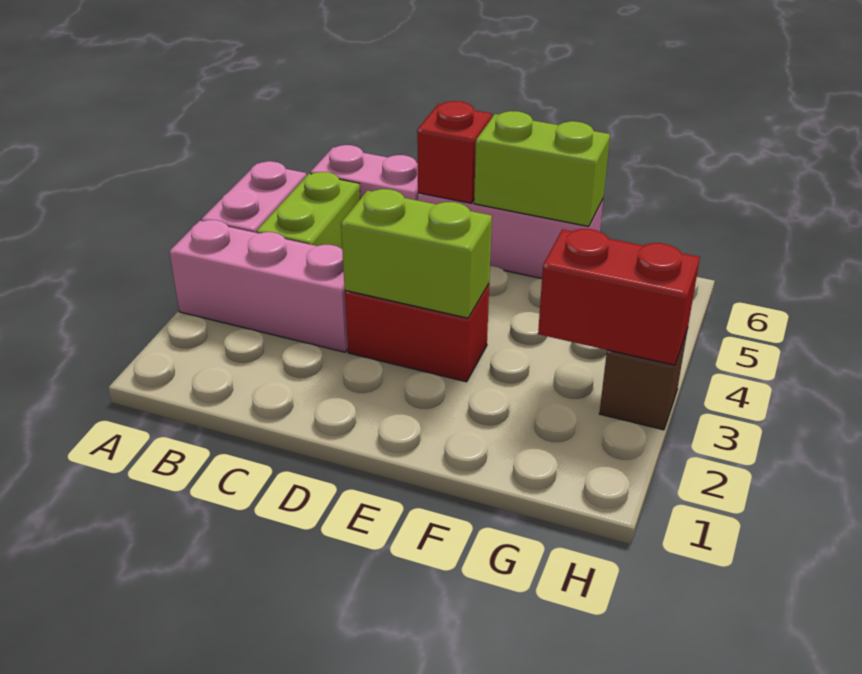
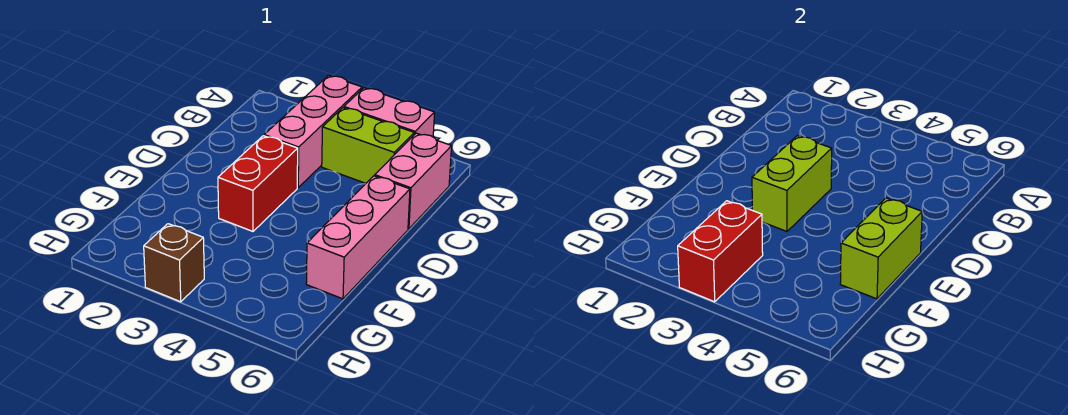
red 1x1 brick [417,101,492,203] -> none

